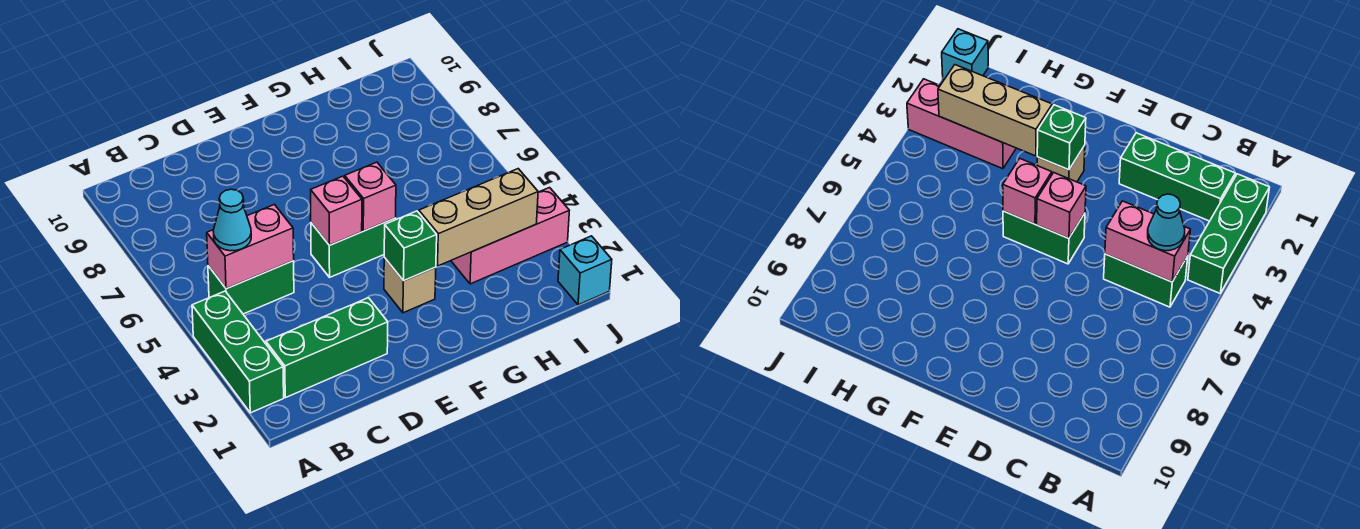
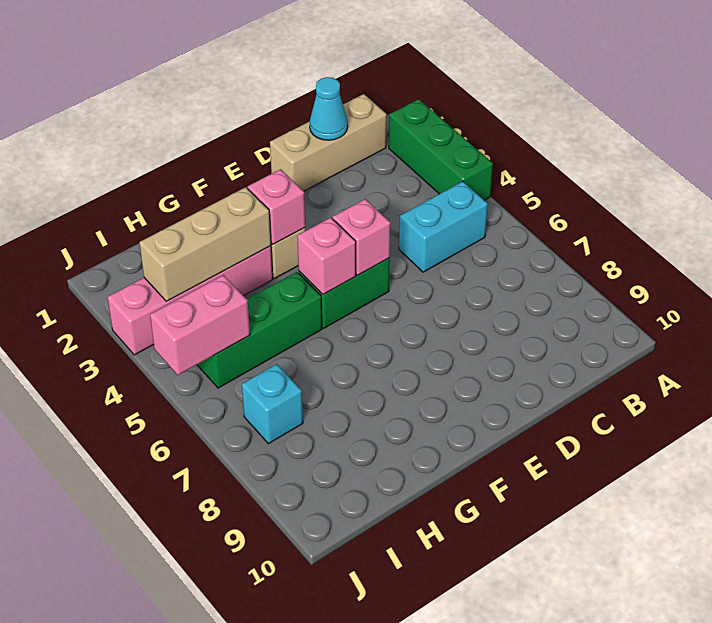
none -> tan 1x3 brick [270,94,387,191]
green 1x3 brick [266,298,388,398] -> green 1x3 brick moved to [197,272,322,388]
green 1x2 brick [208,261,294,314] -> cyan 1x2 brick [399,181,488,272]
pink 1x2 brick [207,205,294,289] -> pink 1x2 brick moved to [150,275,250,375]
cyan 1x1 cone [213,189,251,251] -> cyan 1x1 cone moved to [310,77,348,140]
green 1x1 brick [384,211,437,281] -> pink 1x1 brick [248,169,305,244]
pink 1x3 brick [451,188,569,284] -> pink 1x4 brick [107,246,273,355]
cyan 1x1 brick [558,236,612,305] -> cyan 1x1 brick moved to [242,364,303,444]

